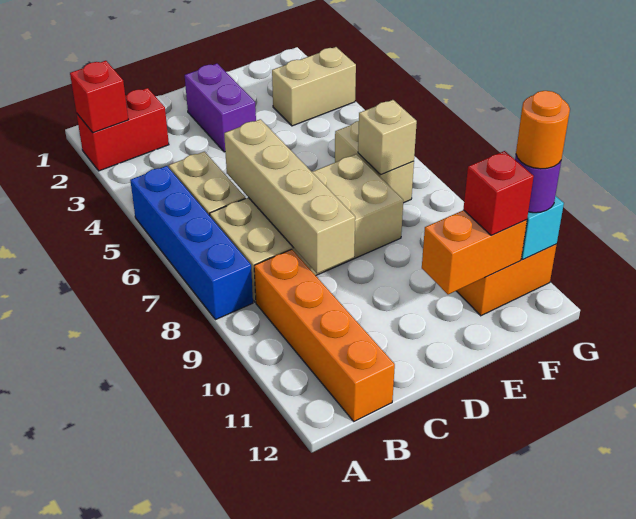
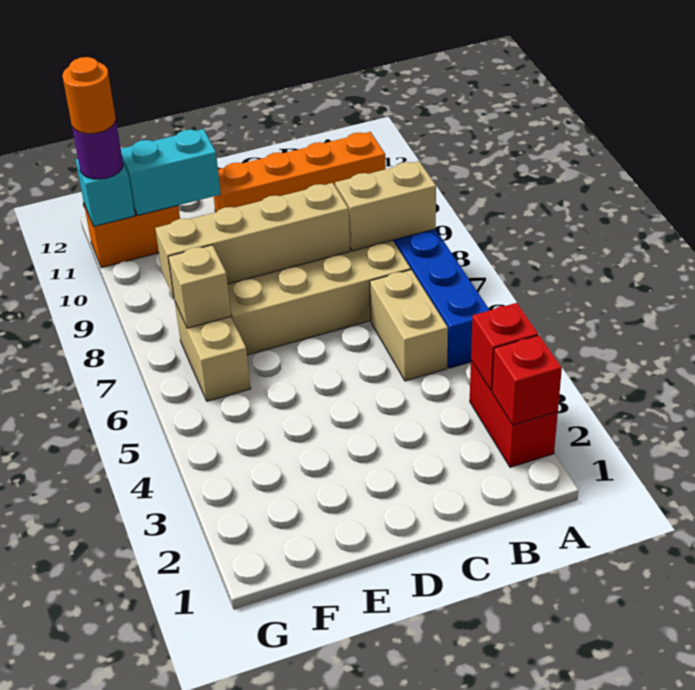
red 1x2 brick [77,88,169,171] -> red 1x2 brick turned to [470,360,558,467]
orange 1x4 brick [254,249,395,421] -> orange 1x4 brick turned to [214,132,386,212]
tan 1x4 brick [224,119,355,274] -> tan 1x4 brick turned to [155,183,350,297]
purple 1x2 brick [185,64,256,152] -> none
orange 1x2 brick [422,210,527,294] -> cyan 1x2 brick [121,129,221,216]
tan 1x2 brick [272,47,356,126] -> tan 1x2 brick moved to [335,161,436,251]
red 1x1 brick [463,151,534,235] -> red 1x1 brick moved to [471,303,538,391]

